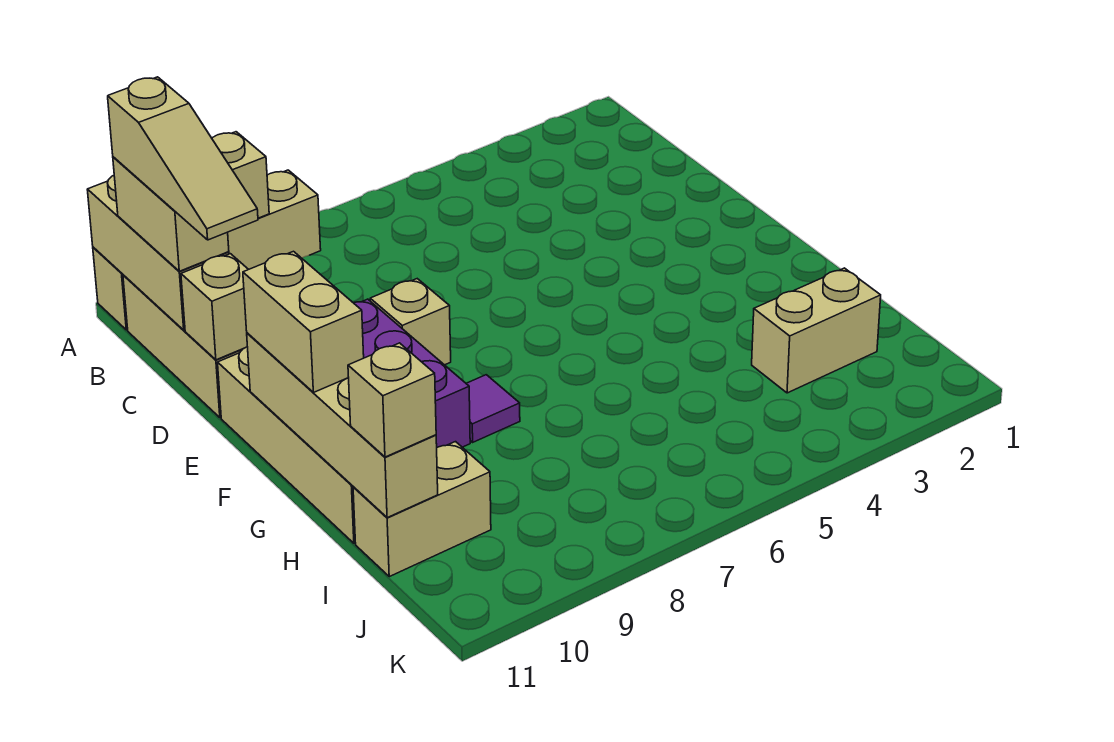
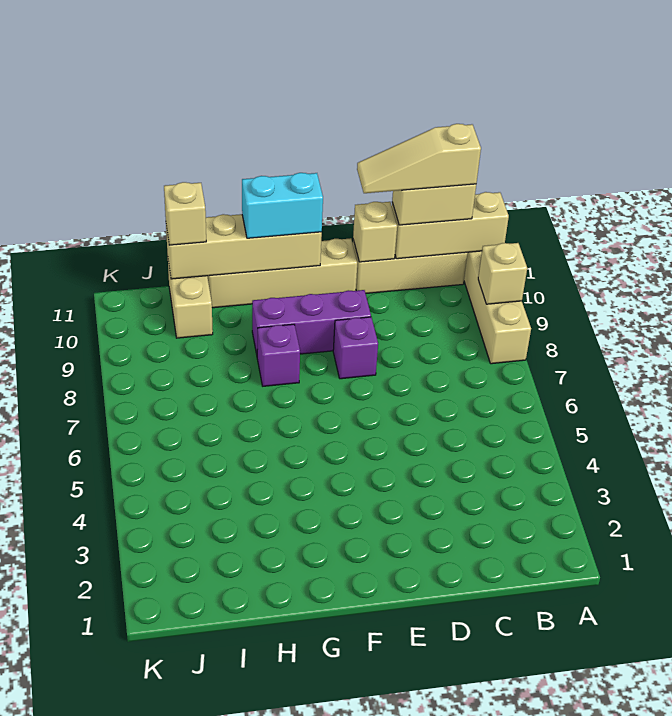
tan 1x1 brick [370,279,451,365] -> purple 1x1 brick [333,317,378,379]
tan 1x2 brick [243,251,364,393] -> cyan 1x2 brick [242,173,323,238]
purple 1x1 tile [466,375,520,442] -> purple 1x1 brick [257,324,300,386]
tan 1x2 brick [752,268,881,393] -> none

